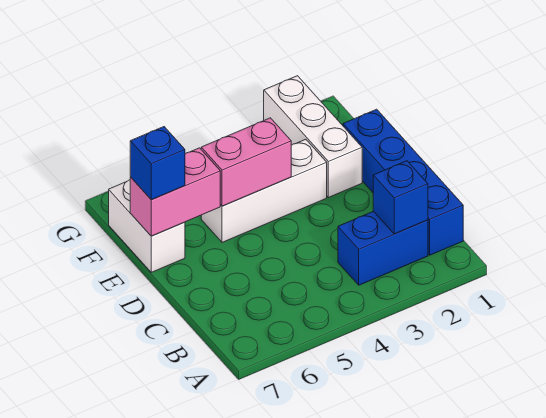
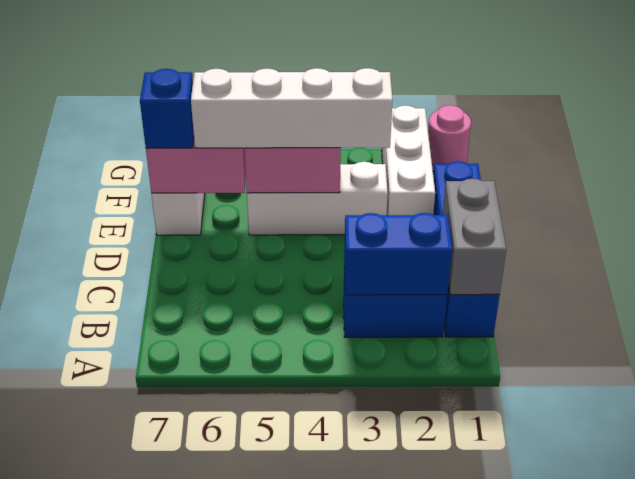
none -> grey 1x2 brick [443,179,506,295]
blue 1x1 brick [373,161,428,234] -> blue 1x2 brick [344,213,452,295]
none -> white 1x4 brick [191,68,393,148]
none -> pink 1x1 round brick [428,105,471,171]

